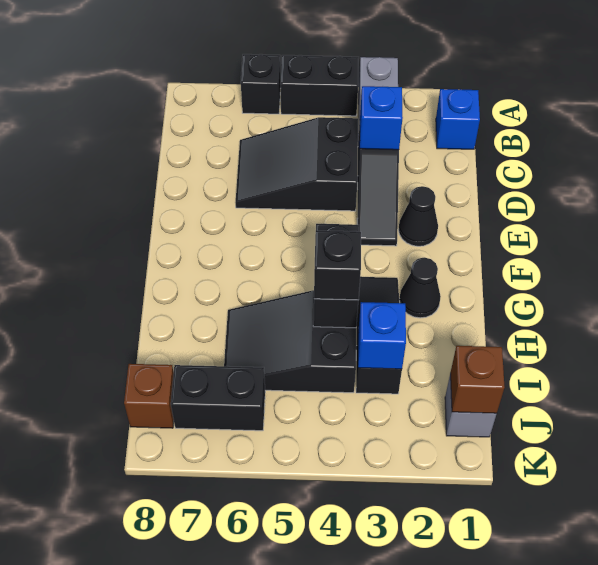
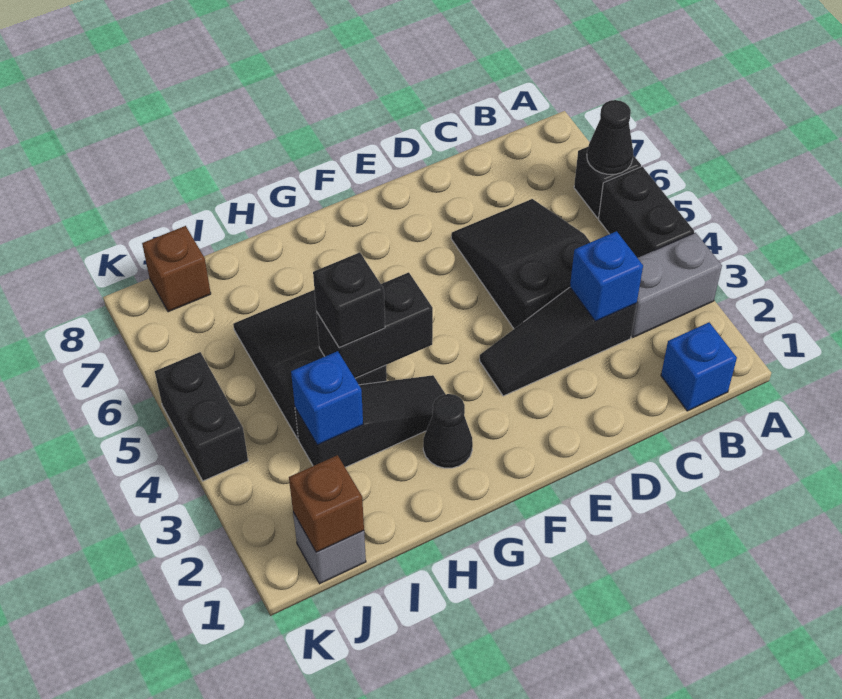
black 1x1 cone [398,186,438,246] -> black 1x1 cone moved to [587,100,633,174]
black 1x2 brick [171,365,265,431] -> black 1x2 brick moved to [155,352,248,481]

